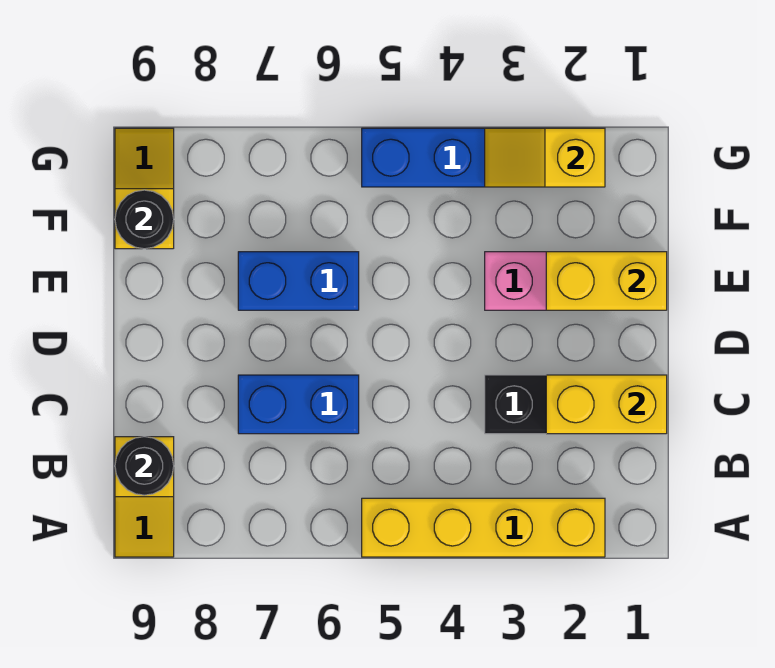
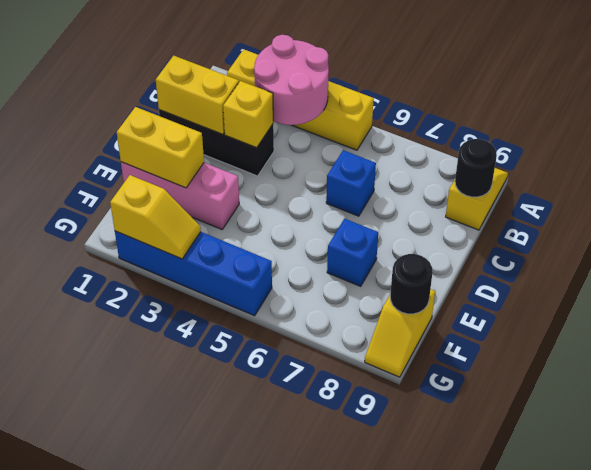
none -> pink 2x2 round brick [254,35,329,125]
none -> yellow 1x1 brick [223,81,273,148]
blue 1x2 brick [238,375,359,434] -> blue 1x1 brick [326,150,376,216]
blue 1x2 brick [238,252,359,310] -> blue 1x1 brick [327,219,378,286]

